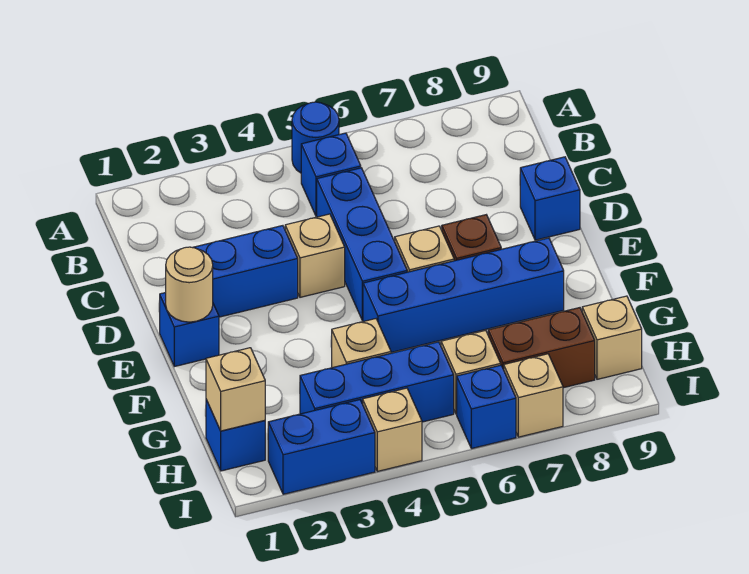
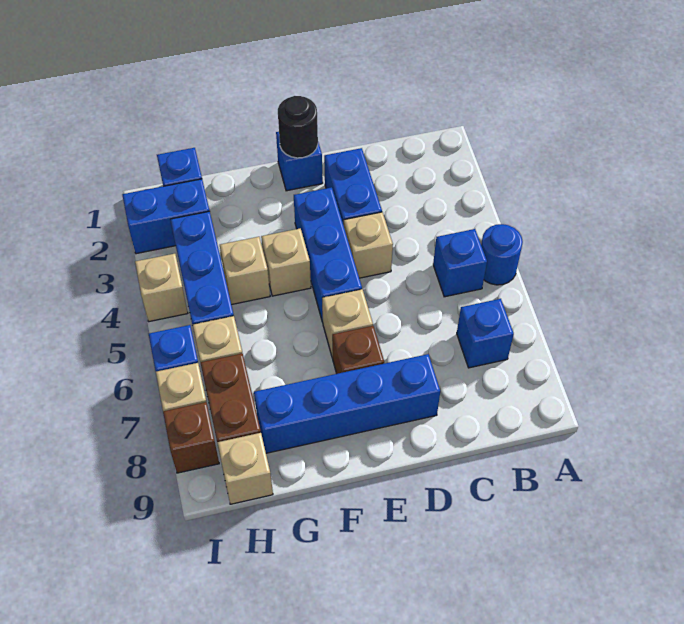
blue 1x3 brick [317,168,407,321] -> blue 1x3 brick turned to [294,187,362,322]
blue 1x1 brick [520,157,580,240] -> blue 1x1 brick moved to [457,299,514,368]
tan 1x1 round brick [166,247,213,322] -> black 1x1 round brick [278,96,318,158]
blue 1x4 brick [363,238,564,352] -> blue 1x4 brick turned to [254,354,440,453]
tan 1x1 brick [206,348,265,431] -> tan 1x1 brick moved to [261,228,311,296]
blue 1x2 brick [268,400,375,494] -> blue 1x2 brick turned to [122,179,209,254]
none -> brown 1x1 brick [163,402,219,473]

